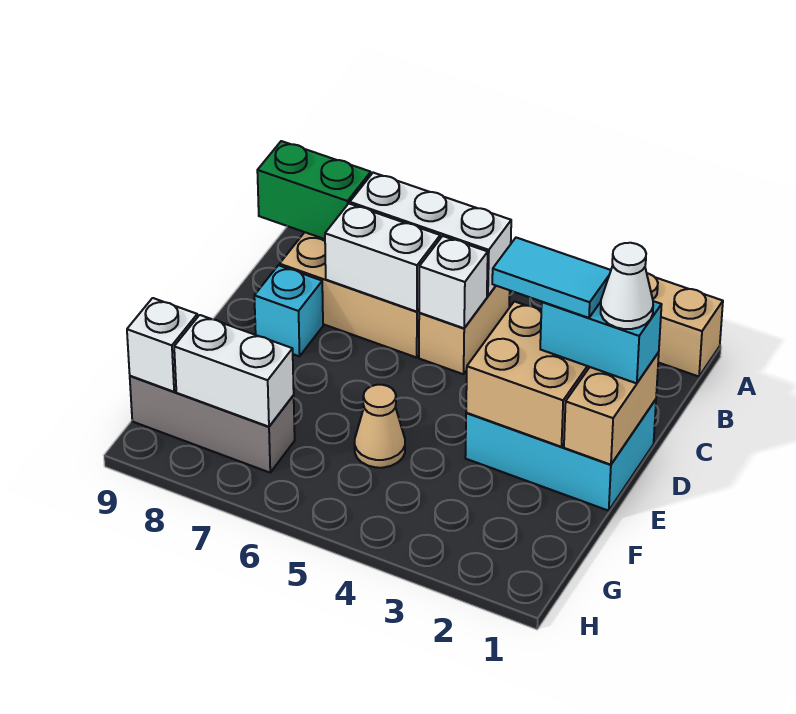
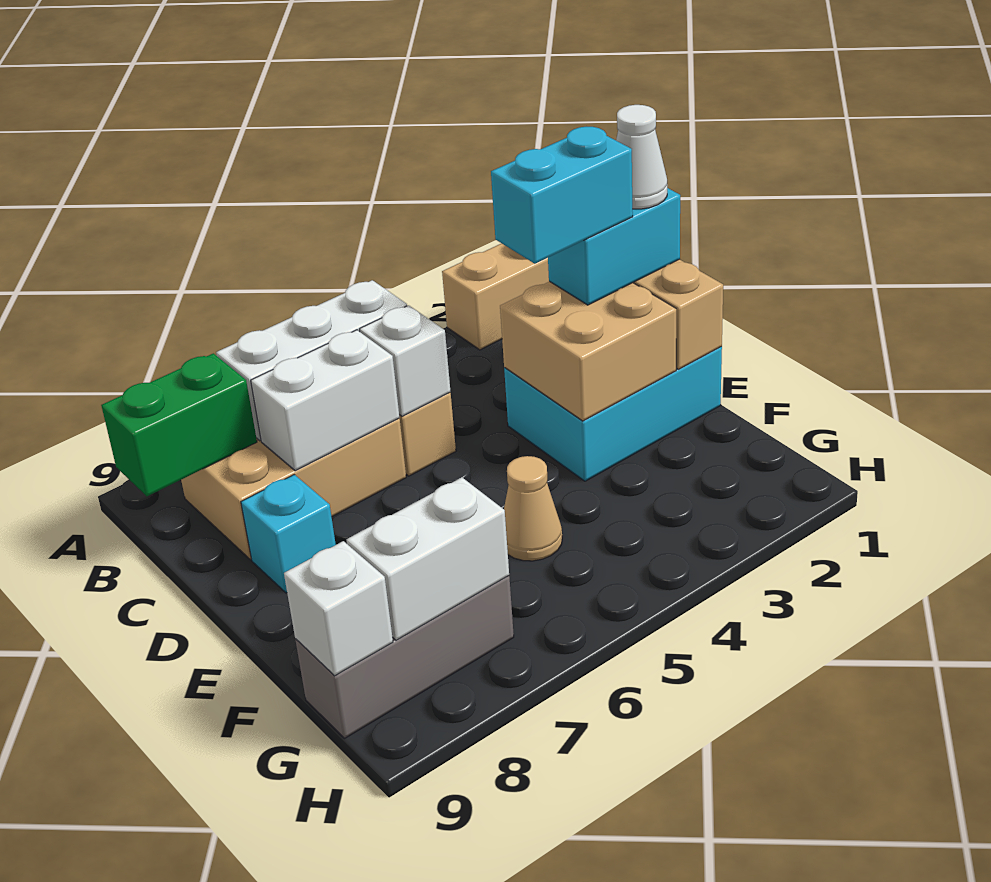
cyan 1x2 tile [492,238,611,318] -> cyan 1x2 brick [491,127,633,264]

